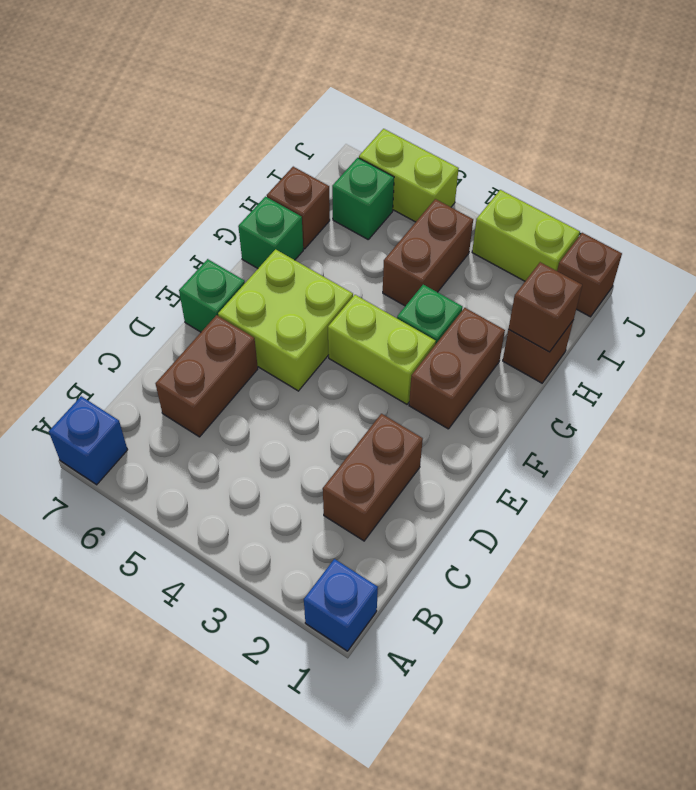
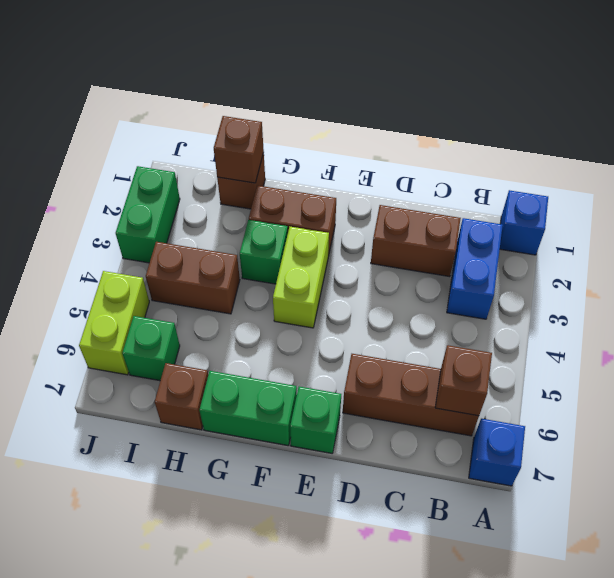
none -> blue 1x2 brick [447,218,503,319]
brown 1x2 brick [156,315,258,437] -> brown 1x3 brick [343,354,479,436]
lime 2x2 brick [218,249,353,391] -> none
green 1x1 brick [238,197,303,268] -> green 1x2 brick [199,371,297,446]
brown 1x1 brick [557,233,622,317] -> brown 1x1 brick moved to [435,345,492,416]
lime 1x2 brick [472,190,580,281] -> green 1x2 brick [116,166,180,263]

